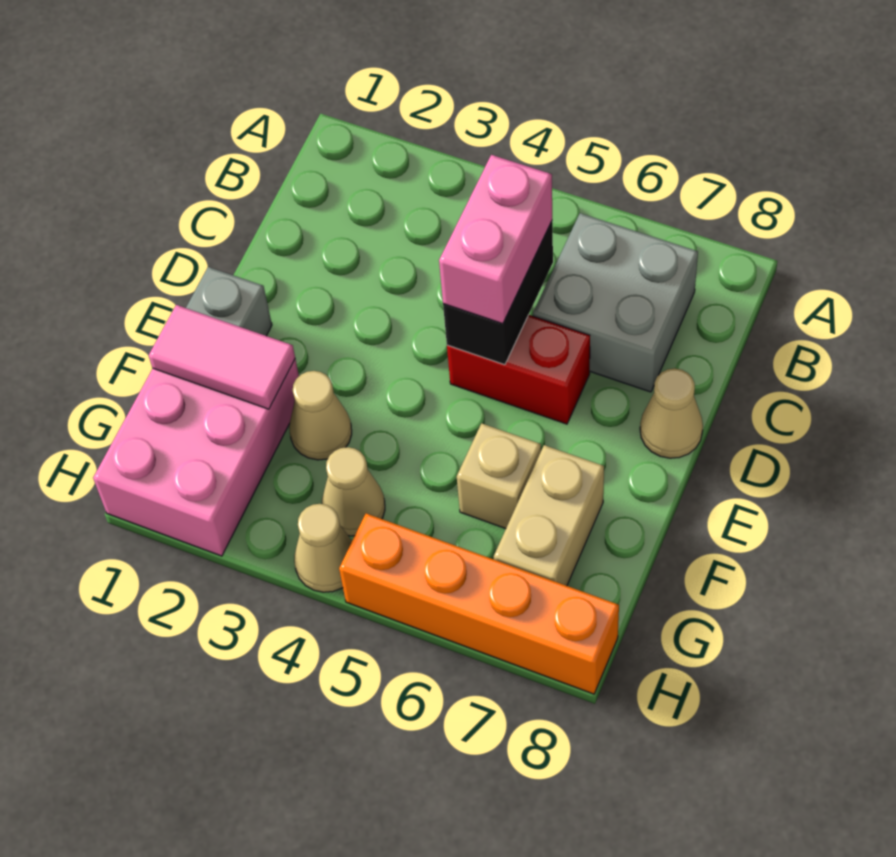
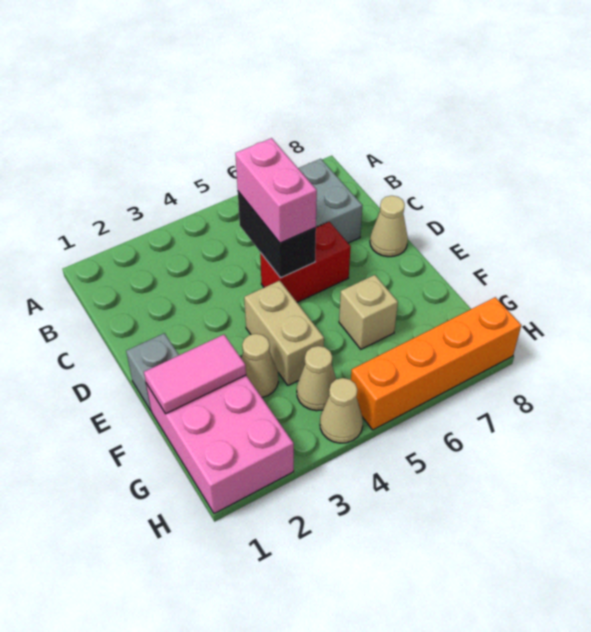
tan 1x2 brick [494,445,604,586] -> tan 1x2 brick moved to [244,281,324,385]

